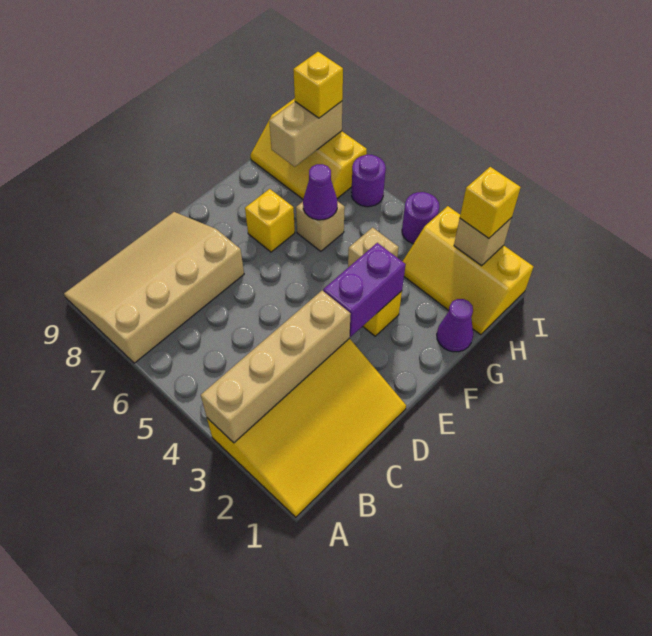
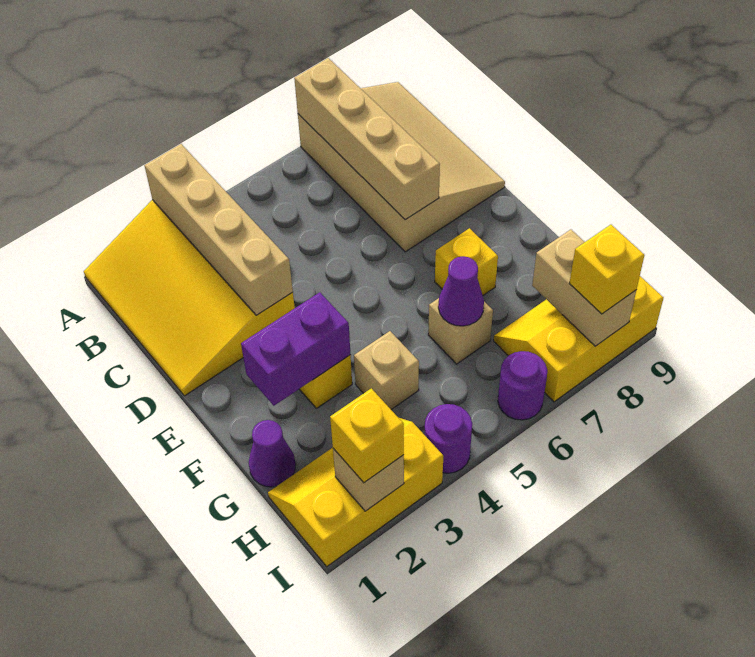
none -> tan 1x4 brick [294,58,440,220]
purple 1x2 brick [323,243,406,337] -> purple 1x2 brick turned to [241,292,351,406]

